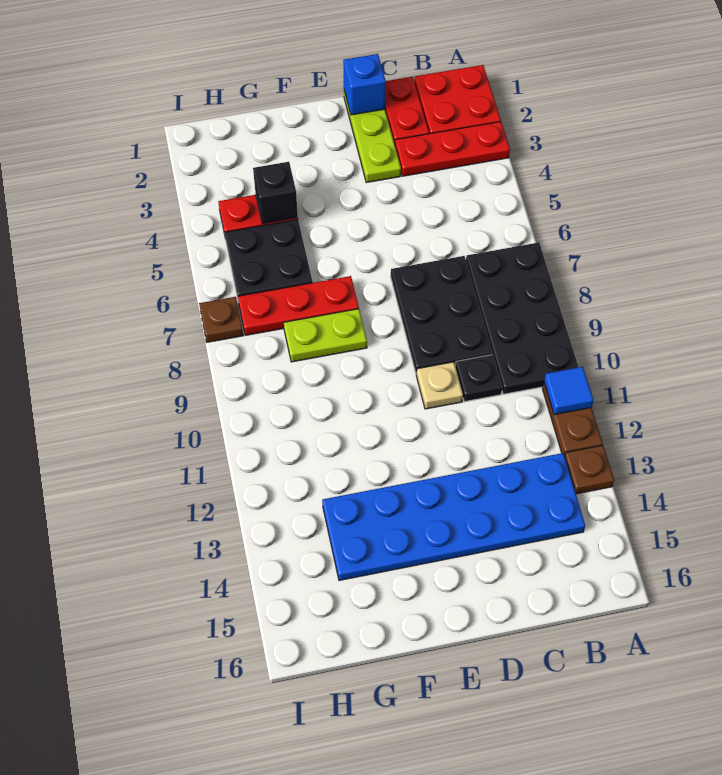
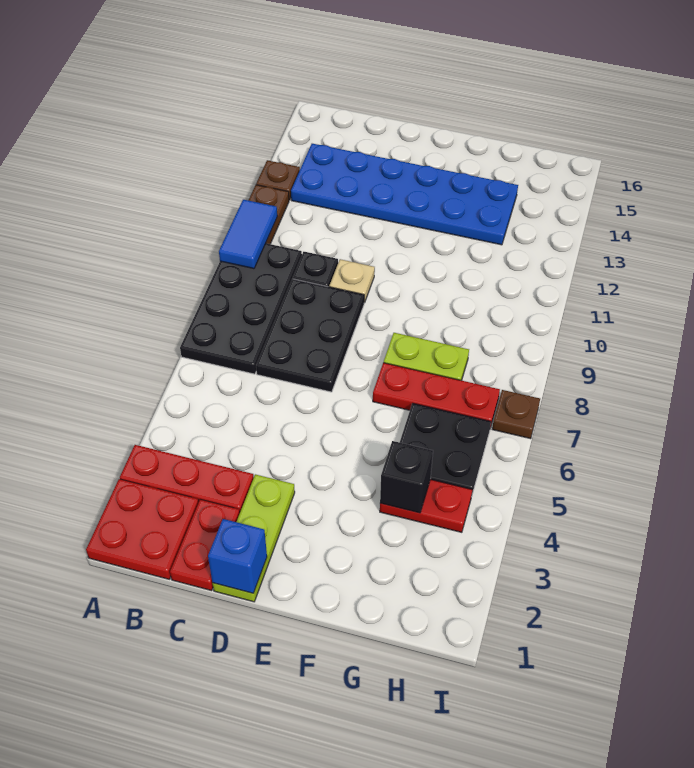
blue 1x1 tile [544,367,593,415] -> blue 1x2 tile [219,200,277,269]

